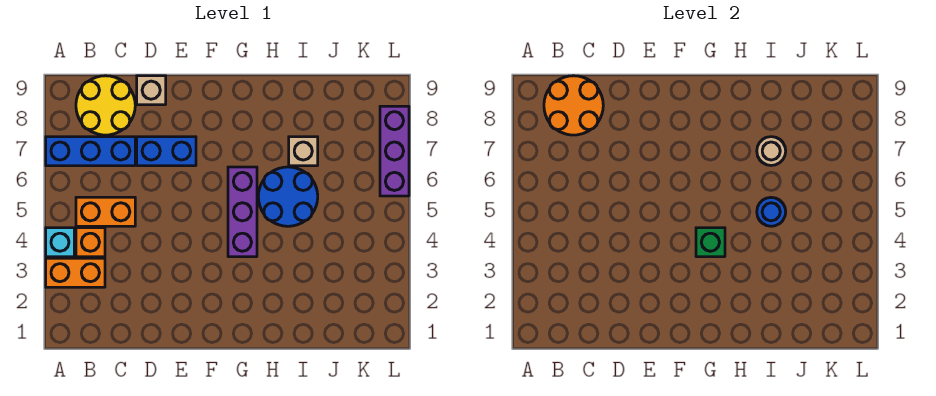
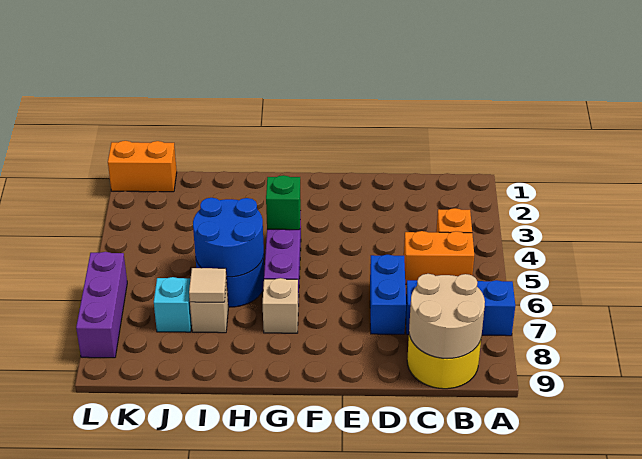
orange 1x2 brick [46,258,105,287] -> orange 1x2 brick moved to [108,141,177,192]
cyan 1x1 brick [46,228,74,257] -> cyan 1x1 brick moved to [154,277,192,332]
orange 2x2 round brick [544,76,603,135] -> tan 2x2 round brick [409,274,485,359]
blue 1x2 brick [137,137,196,166] -> blue 1x2 brick turned to [370,255,406,334]
tan 1x1 brick [137,76,166,105] -> tan 1x1 brick moved to [263,278,298,333]
blue 1x1 round brick [757,197,786,226] -> blue 2x2 round brick [193,198,264,277]
tan 1x1 round brick [757,137,786,166] -> tan 1x1 tile [189,268,227,302]

